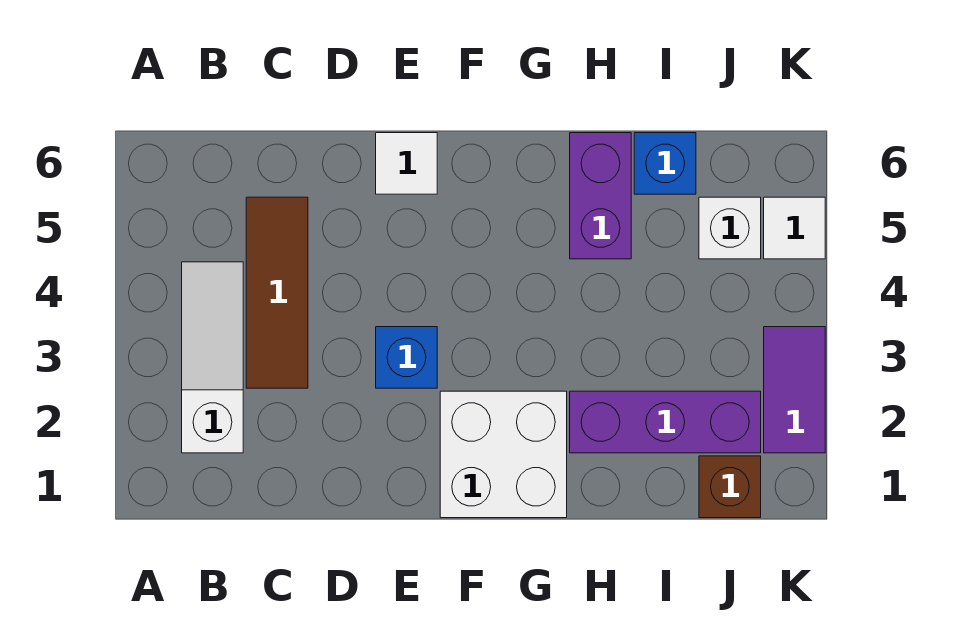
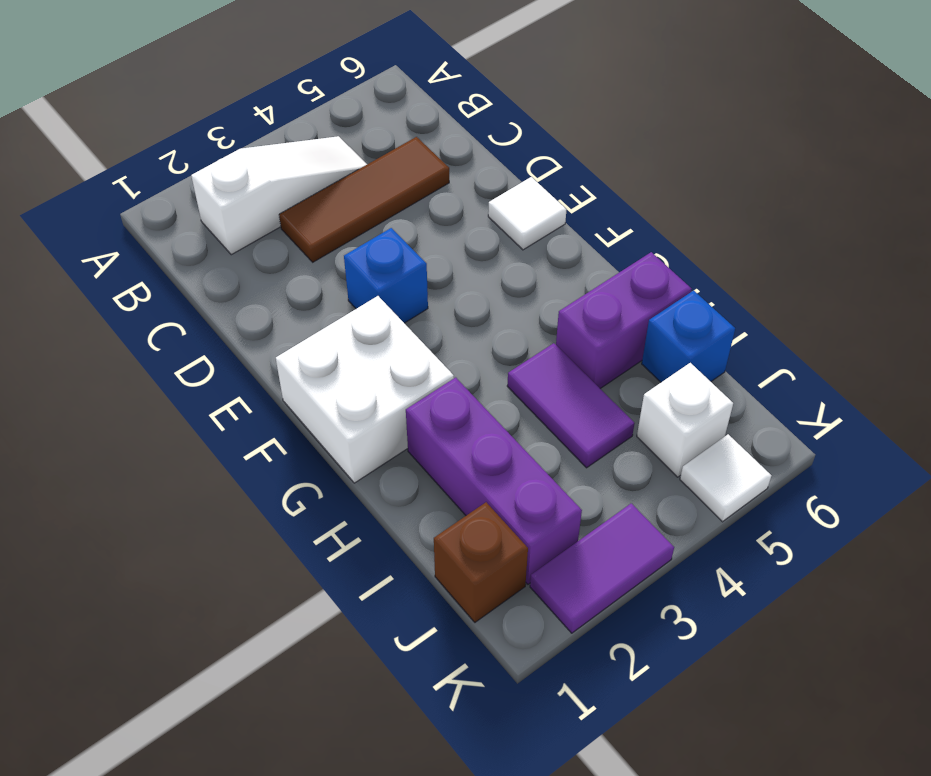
none -> purple 1x2 tile [507,343,635,468]

